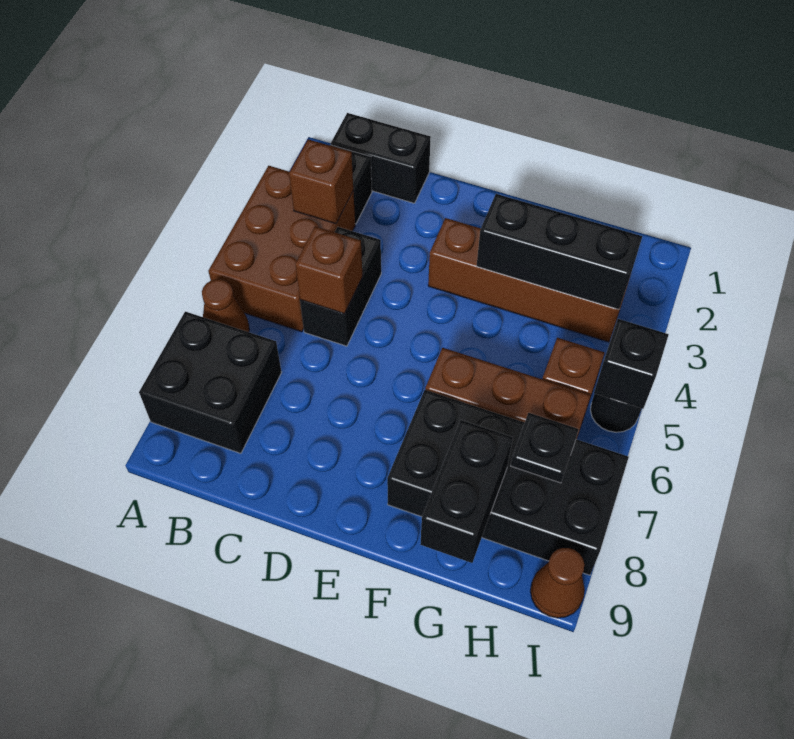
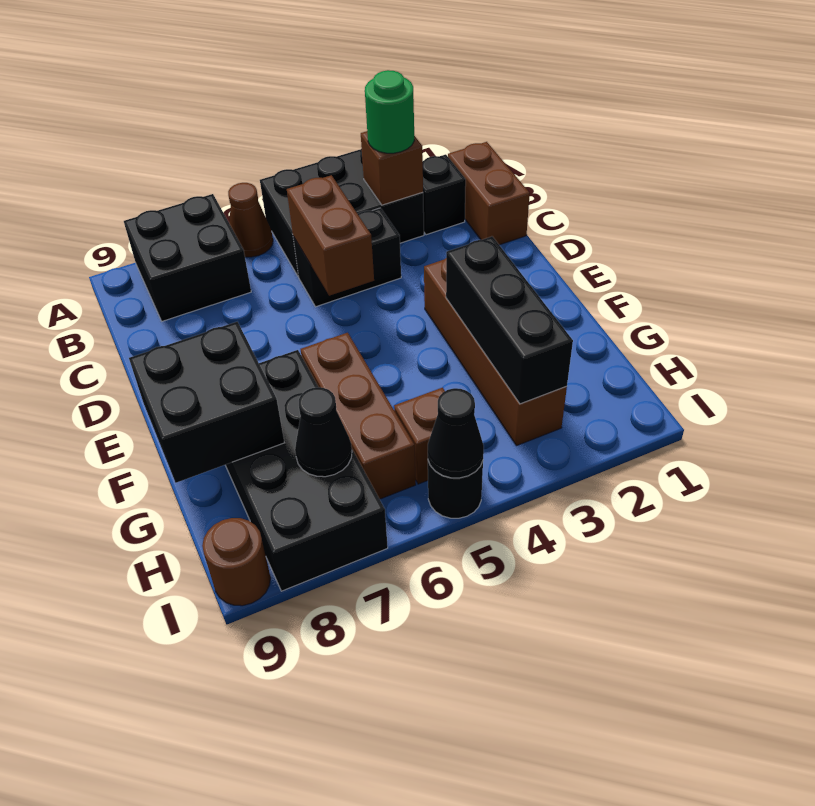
brown 2x3 brick [208,166,355,332] -> black 2x3 brick [260,149,424,277]
black 1x2 brick [331,113,431,203] -> brown 1x2 brick [448,142,530,245]
none -> green 1x1 round brick [365,70,414,153]
brown 1x1 brick [295,227,363,314] -> brown 1x2 brick [287,175,374,296]
black 1x2 brick [420,420,513,563] -> black 2x2 brick [129,322,284,483]
black 1x1 plate [511,413,579,483] -> black 1x1 cone [295,387,352,477]
black 1x1 brick [594,319,669,409] -> black 1x1 cone [428,388,484,478]
brown 1x1 cone [530,548,585,618] -> brown 1x1 round brick [202,518,271,606]

